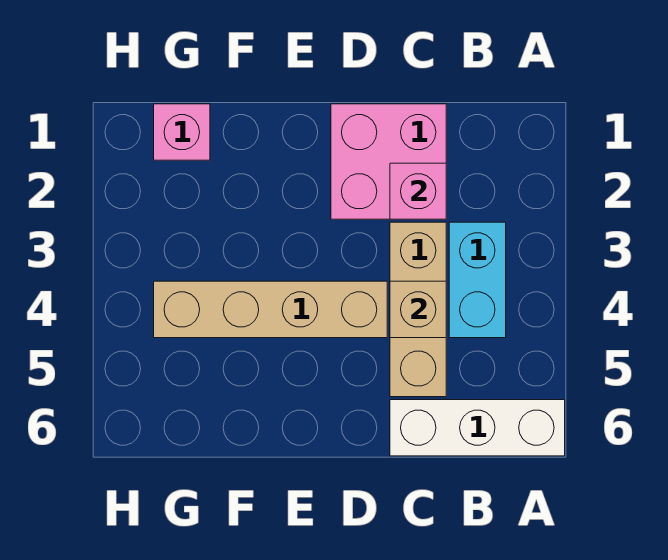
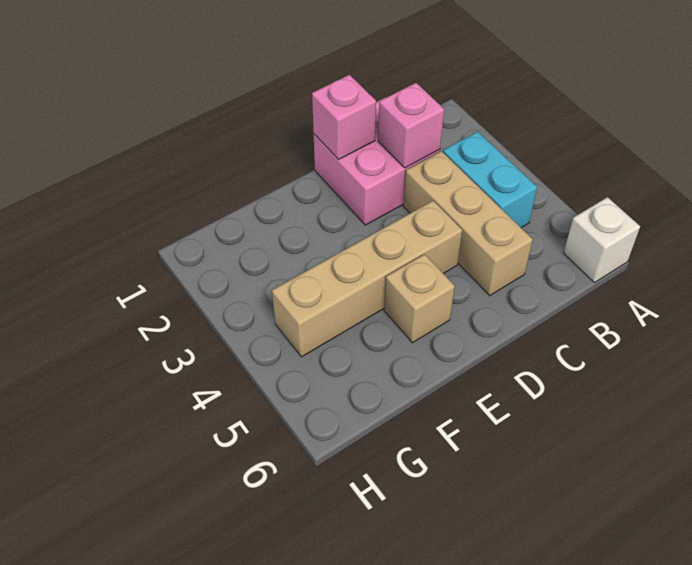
white 1x3 brick [390,400,565,456] -> white 1x1 brick [564,197,640,283]
tan 1x1 brick [390,281,446,338] -> tan 1x1 brick moved to [384,254,455,343]
pink 1x1 brick [154,104,210,160] -> pink 1x1 brick moved to [312,75,376,160]

